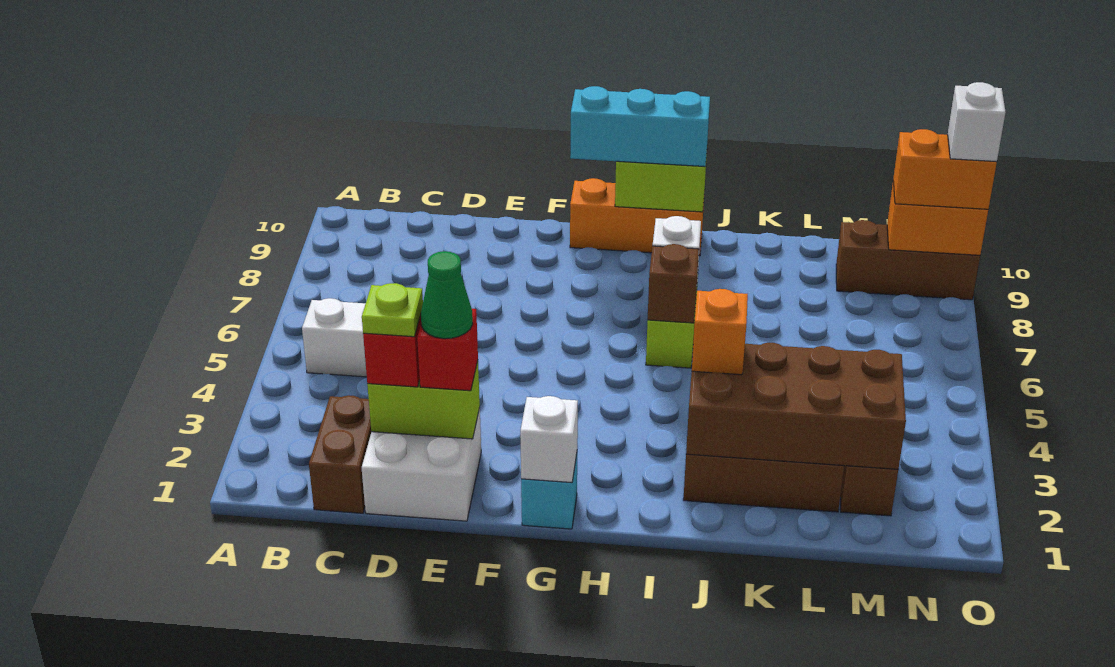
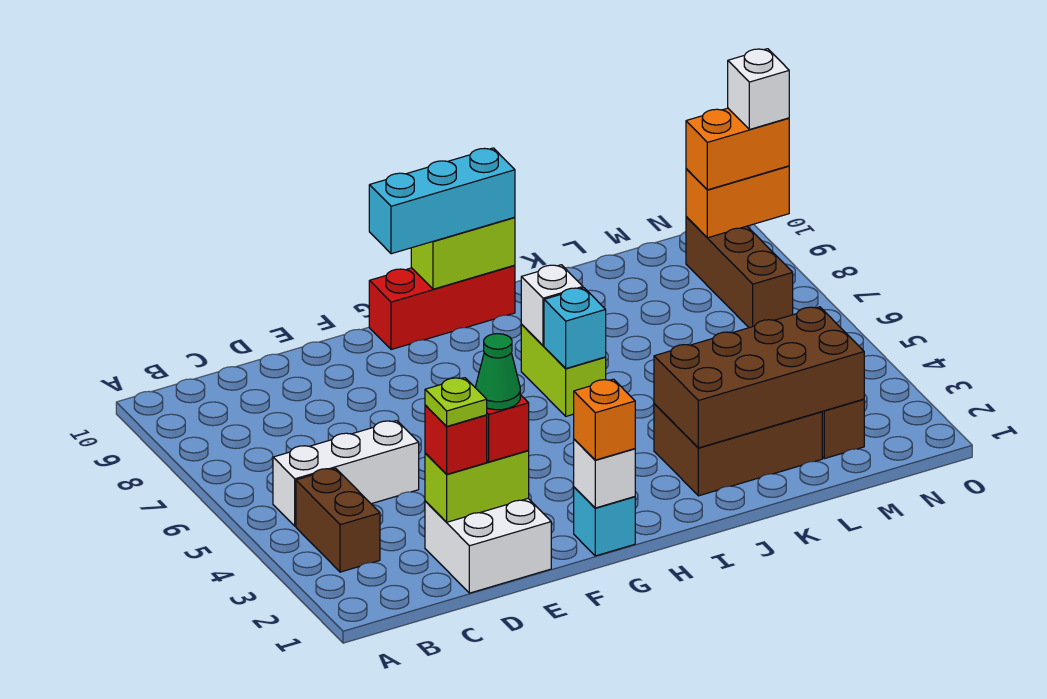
brown 1x2 brick [309,395,371,513] -> brown 1x2 brick moved to [296,468,380,572]
orange 1x3 brick [570,178,704,256] -> red 1x3 brick [369,265,515,350]
brown 1x1 brick [648,244,699,323] -> cyan 1x1 brick [544,288,606,368]
orange 1x1 brick [692,289,748,375] -> orange 1x1 brick moved to [574,379,635,460]
brown 1x3 brick [836,220,980,300] -> brown 1x3 brick turned to [686,217,793,328]

